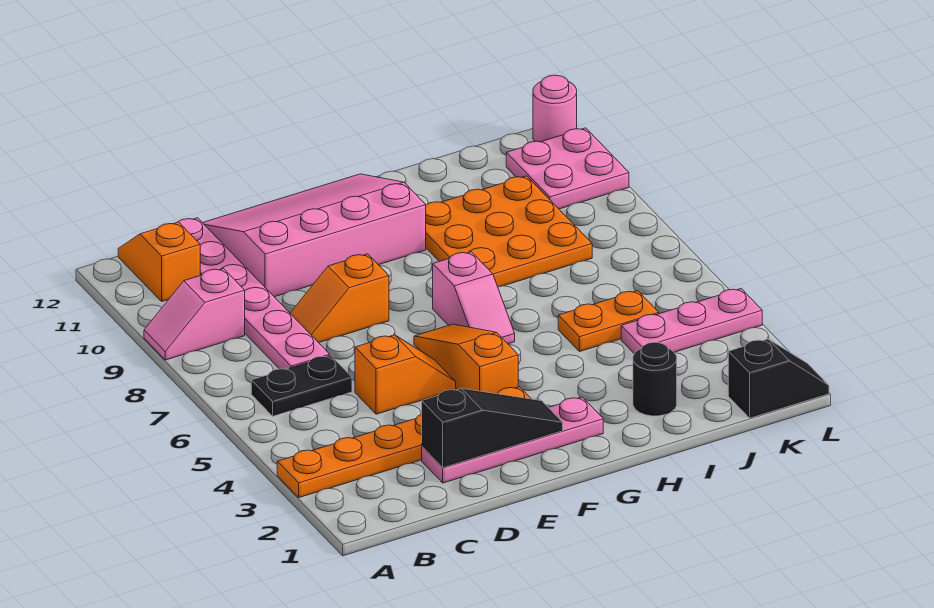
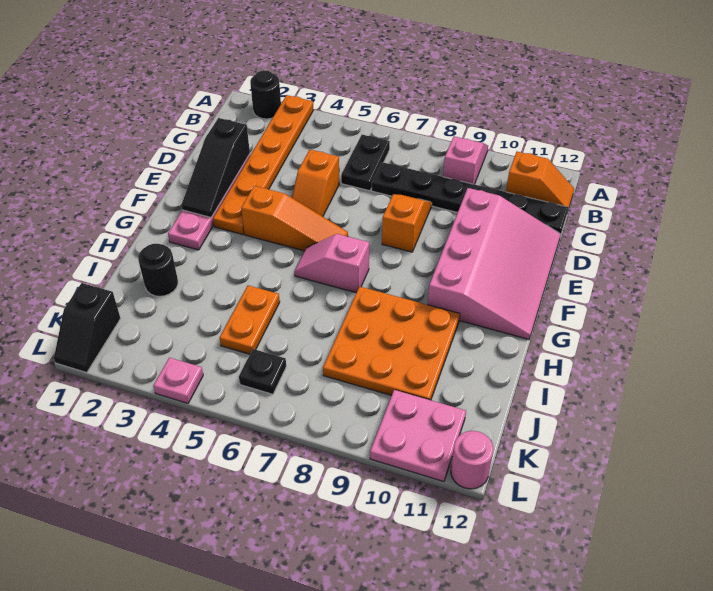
none -> black 1x1 round brick [250,70,281,119]
pink 1x6 plate [179,218,330,369] -> black 1x6 plate [372,162,569,234]
pink 1x3 plate [621,289,762,354] -> pink 1x1 plate [154,358,203,403]
none -> black 1x1 plate [239,349,286,394]

